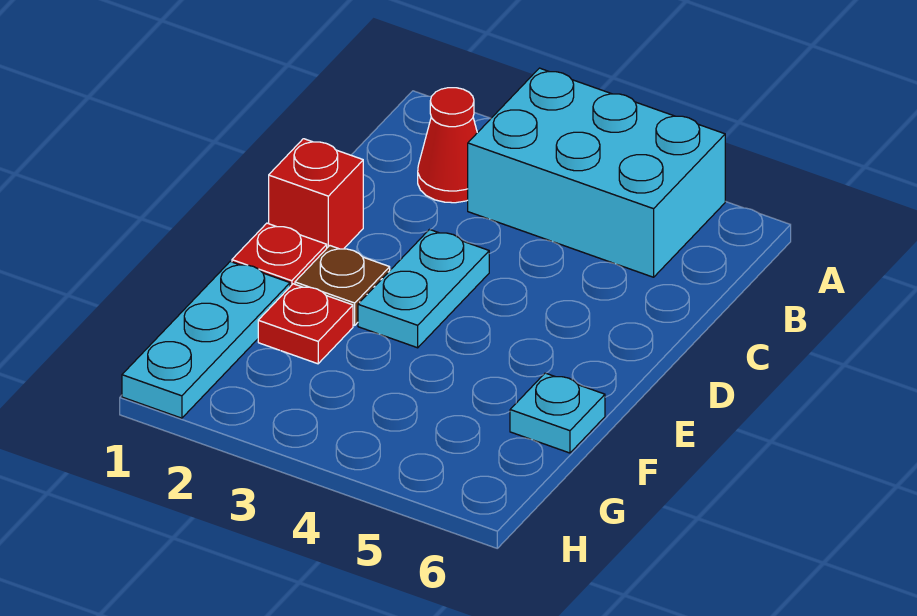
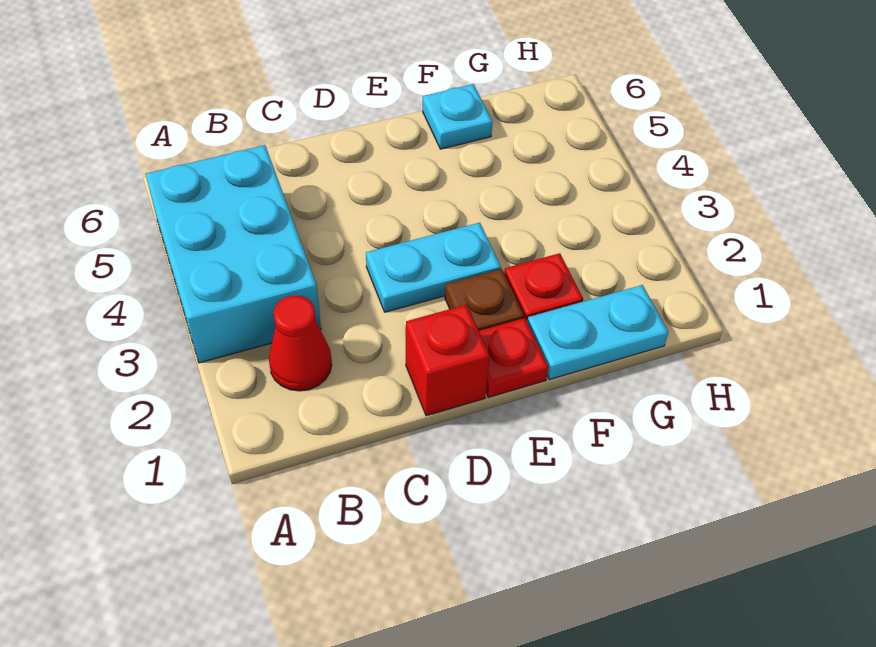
cyan 1x3 plate [122,262,290,418] -> cyan 1x2 plate [527,285,668,380]

